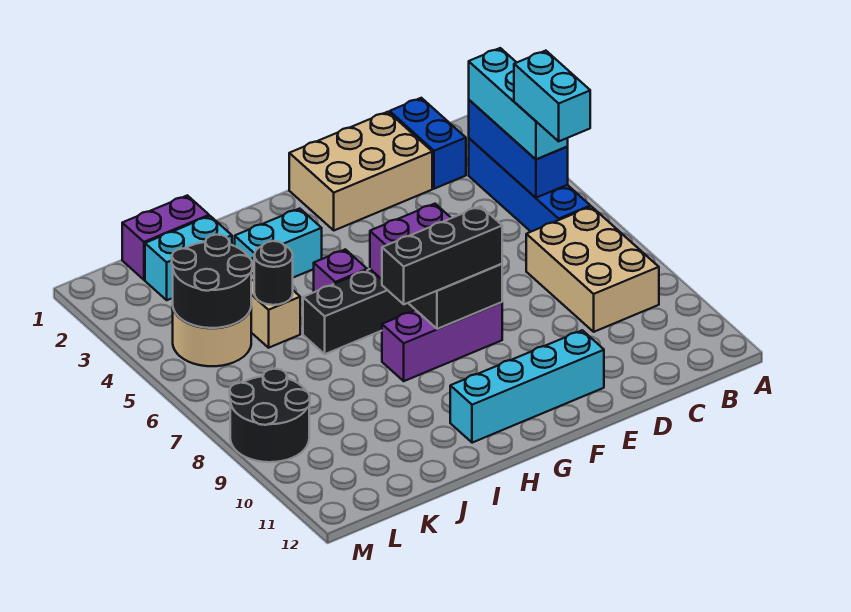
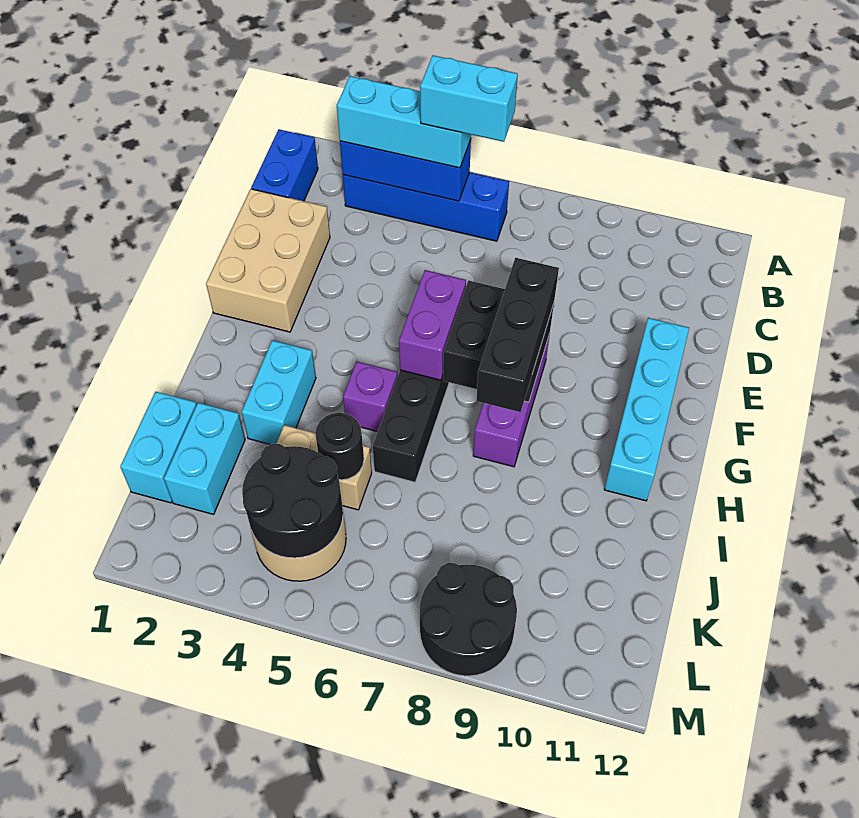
tan 2x3 brick [526,207,659,332] -> none
blue 1x2 brick [390,98,466,189] -> blue 1x2 brick turned to [251,129,318,201]
purple 1x2 brick [122,195,209,280] -> cyan 1x2 brick [120,392,197,503]

